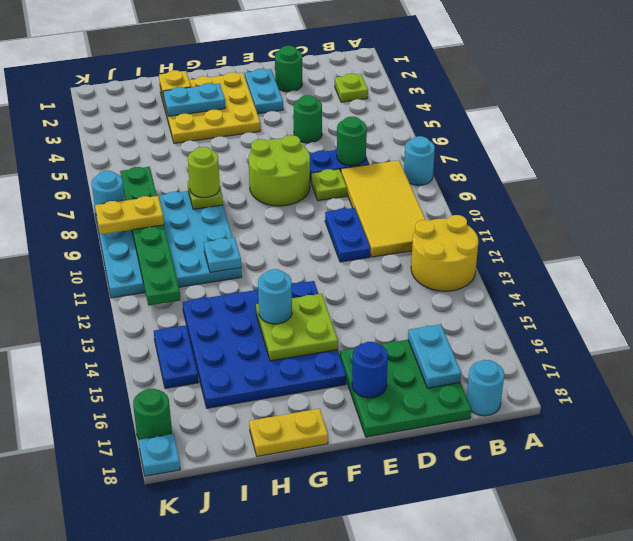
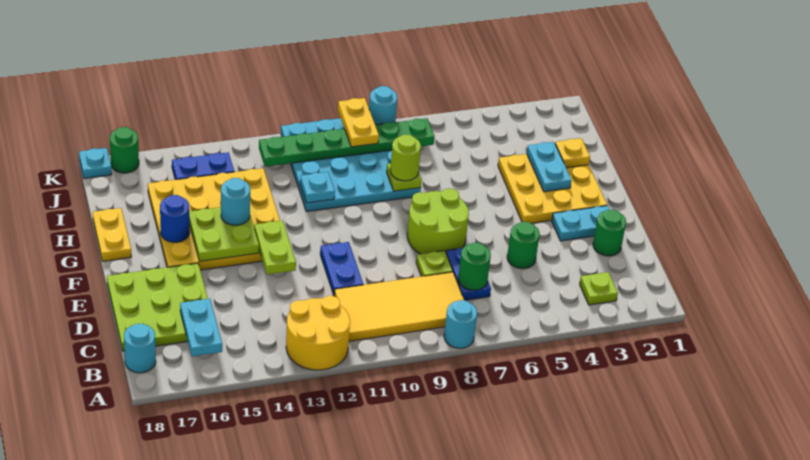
green 3x3 plate [340,340,471,437] -> lime 3x3 plate [107,263,208,351]
cyan 1x2 plate [408,324,461,388] -> cyan 1x2 plate turned to [180,299,222,356]
blue 1x2 plate [325,208,370,262] -> blue 1x2 plate turned to [320,242,363,295]
none -> lime 1x2 plate [254,220,296,275]
blue 1x1 round brick [352,342,388,398] -> blue 1x1 round brick moved to [160,195,190,242]
blue 4x4 plate [183,281,346,408] -> yellow 4x4 plate [148,168,280,270]

